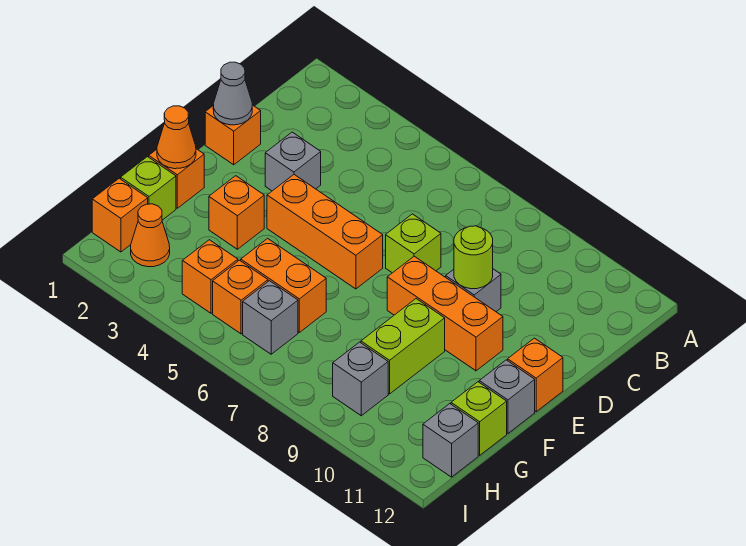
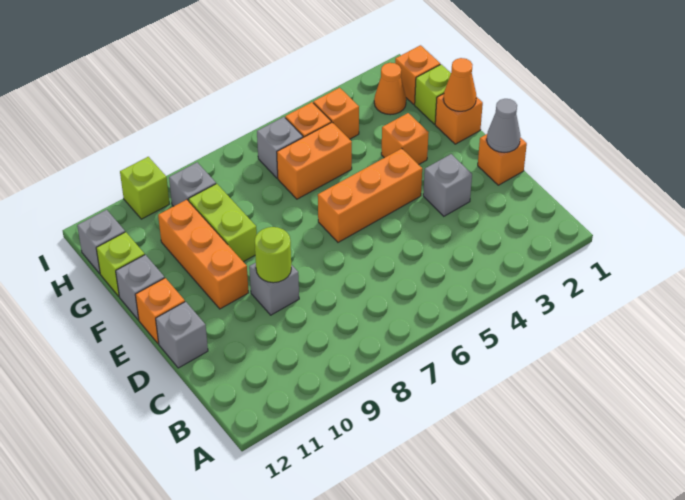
lime 1x1 brick [386,214,441,273] -> lime 1x1 brick moved to [120,157,169,219]
none -> grey 1x1 brick [156,302,208,368]
orange 1x3 brick [387,256,503,371] -> orange 1x3 brick turned to [158,200,249,309]

